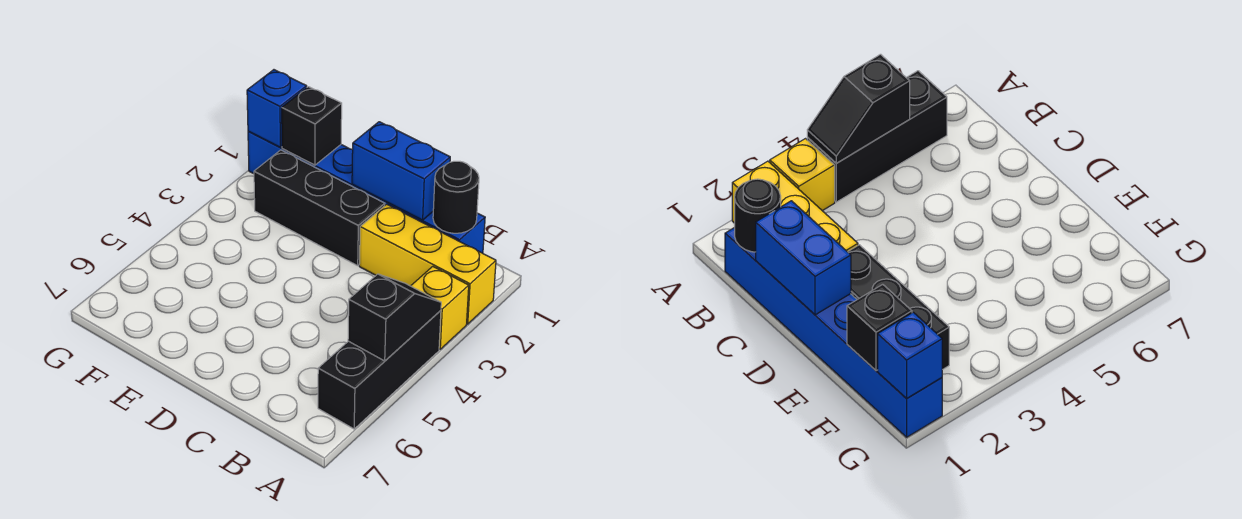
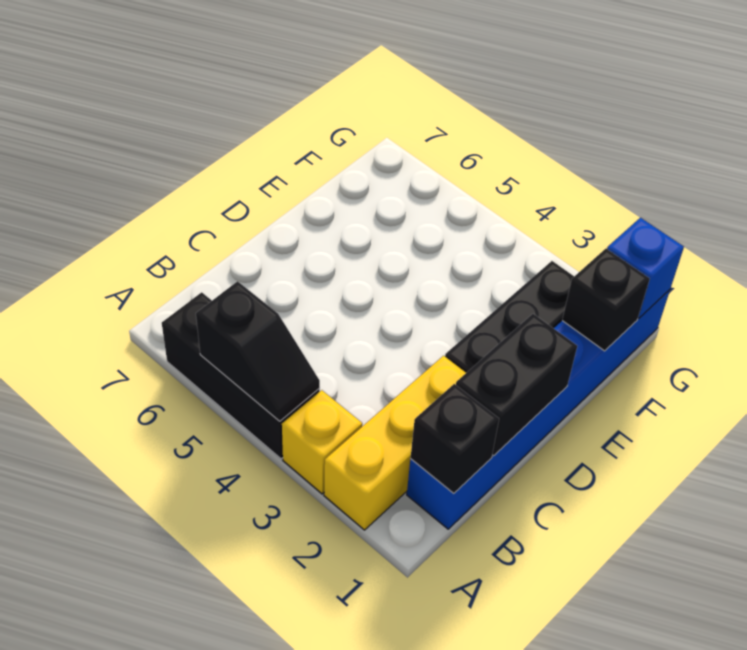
black 1x1 round brick [433,161,479,233] -> black 1x1 brick [411,384,499,493]
blue 1x2 brick [352,122,450,220] -> black 1x2 brick [456,314,577,456]

